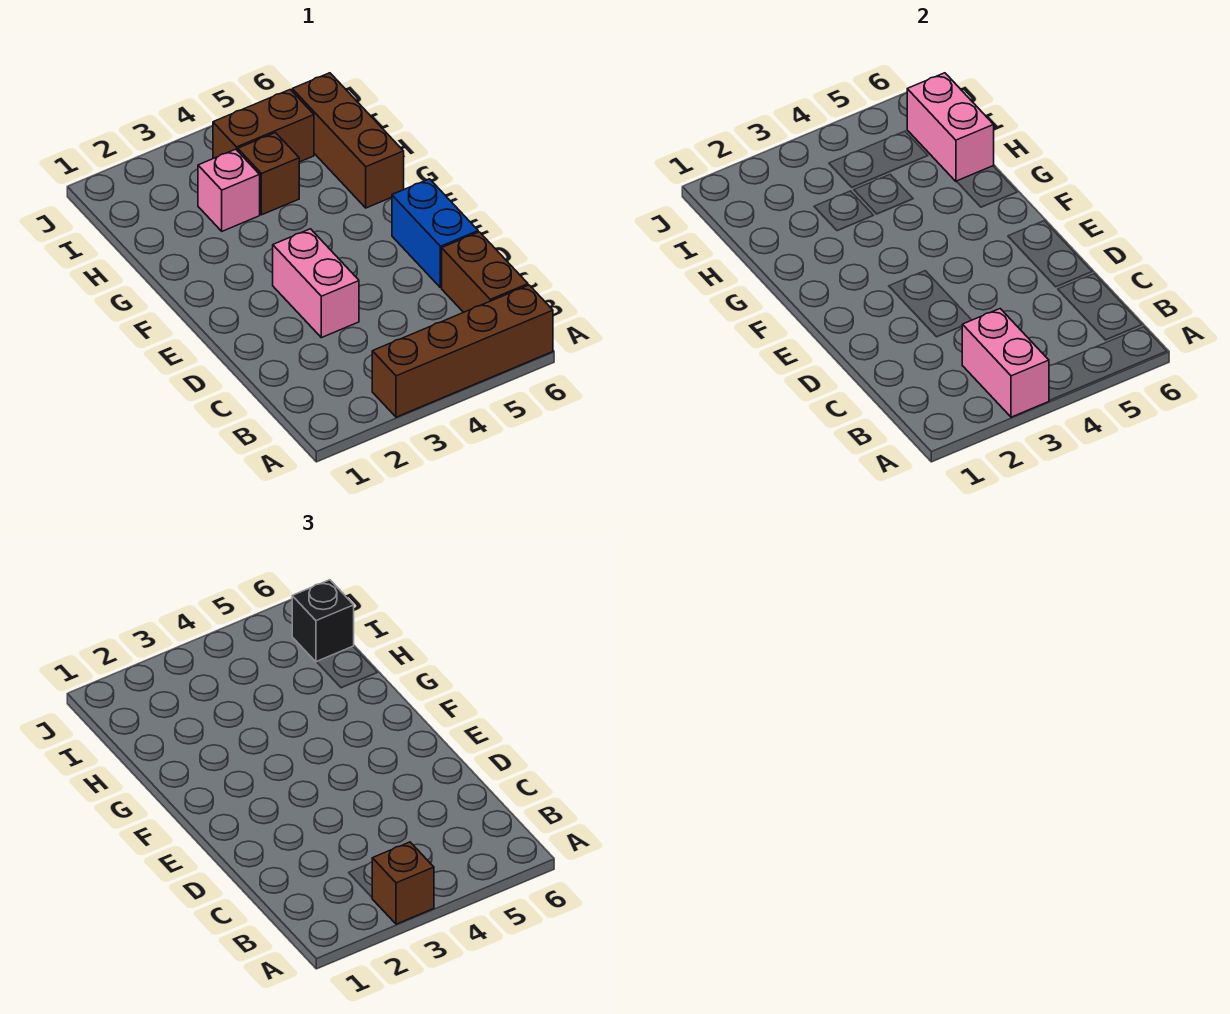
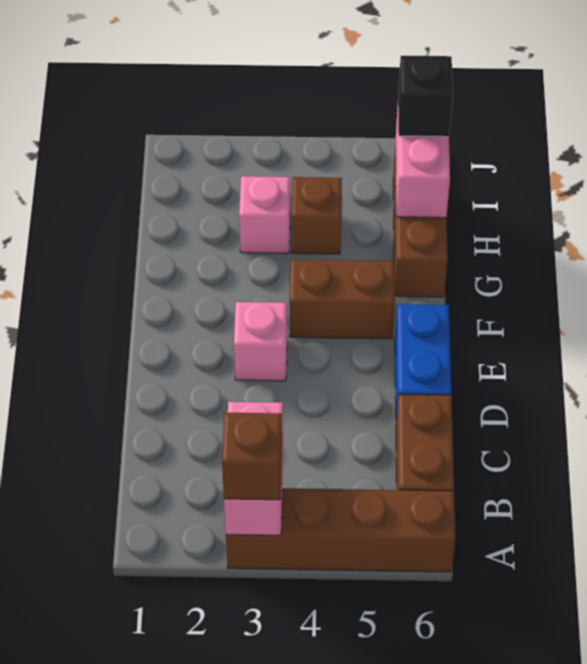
pink 1x2 brick [273,229,359,338] -> pink 1x1 brick [234,302,287,381]
brown 1x2 brick [213,90,314,162] -> brown 1x2 brick moved to [290,260,395,339]

